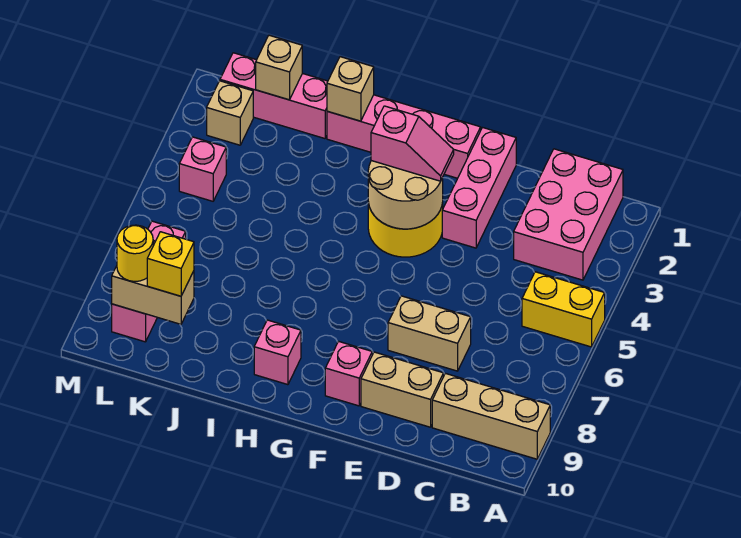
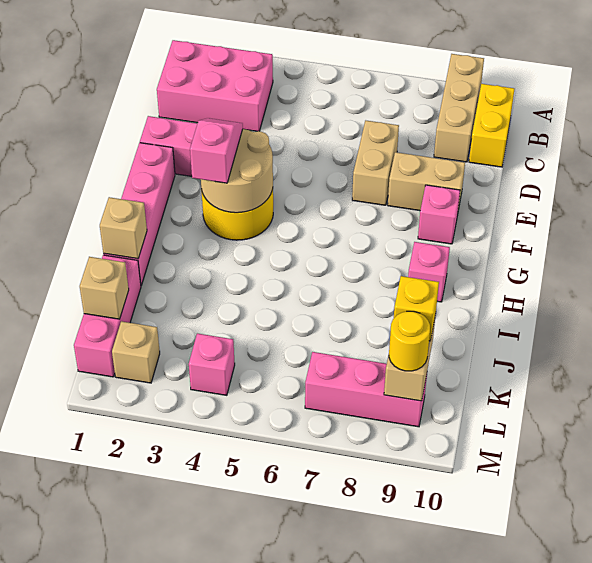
yellow 1x2 brick [522,272,605,347] -> yellow 1x2 brick moved to [469,84,514,167]
tan 1x2 brick [361,352,443,427] -> tan 1x2 brick turned to [388,152,465,211]

